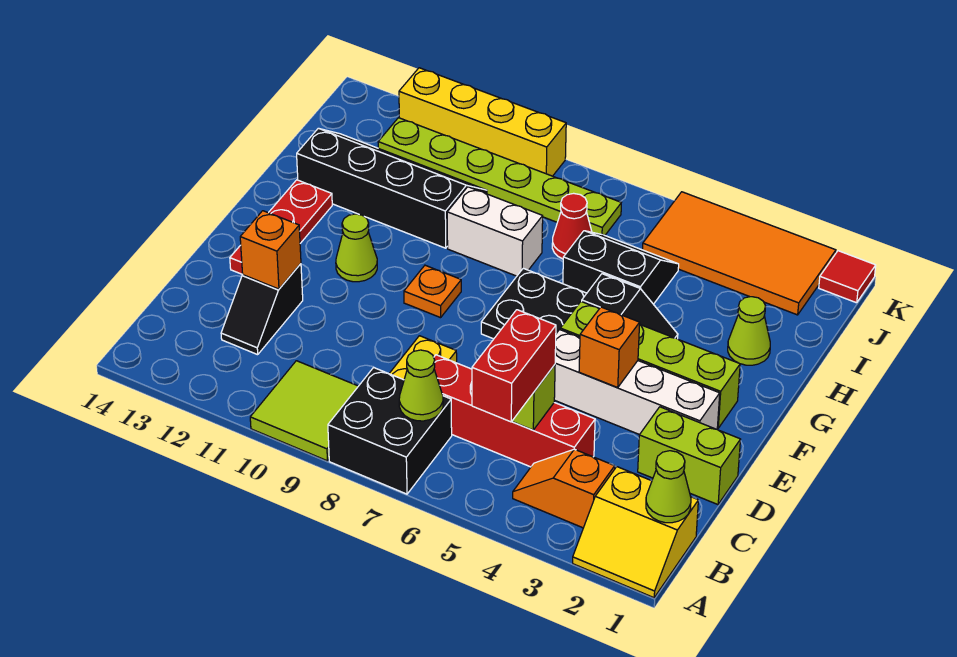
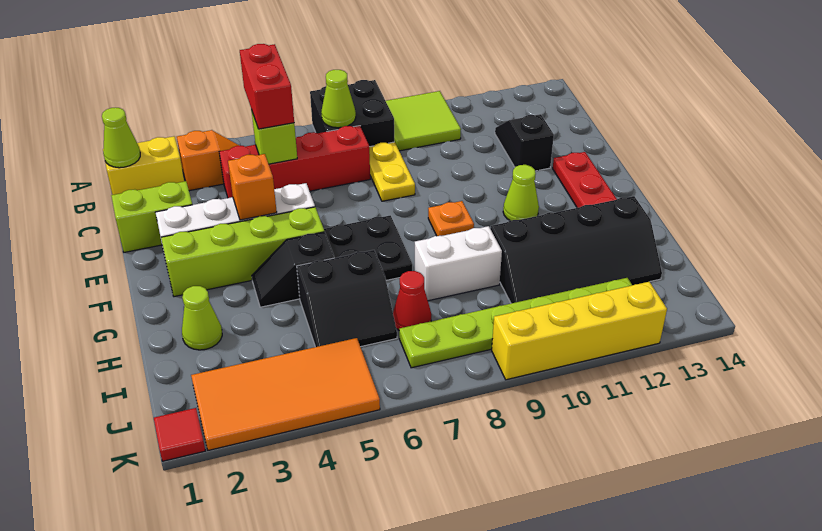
orange 1x1 brick [240,211,301,289] -> none

